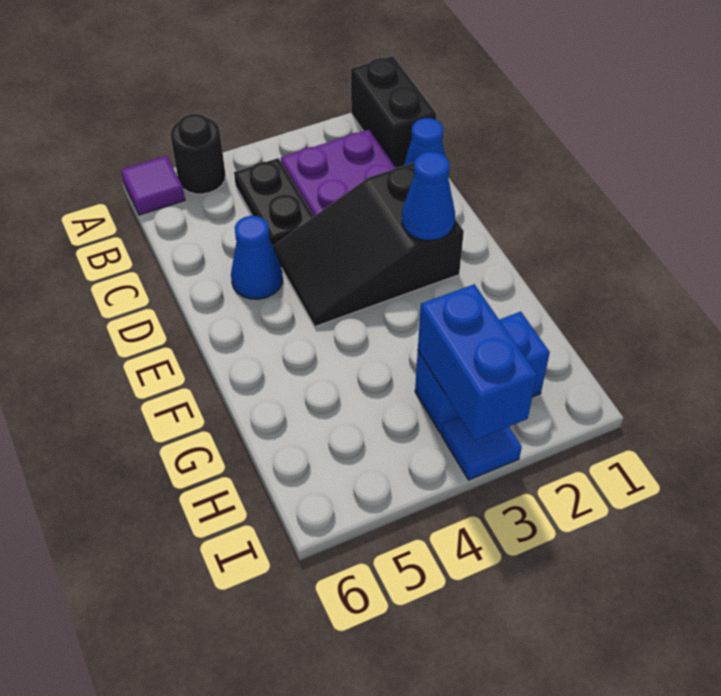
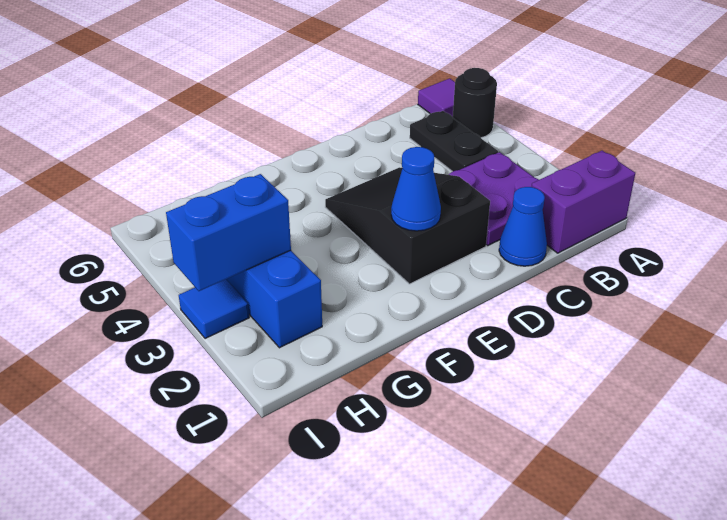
black 1x2 brick [351,56,437,167] -> purple 1x2 brick [532,151,635,253]
black 1x2 plate [234,158,314,246] -> black 1x2 plate turned to [410,111,498,172]
blue 1x1 cone [231,216,283,299] -> none

